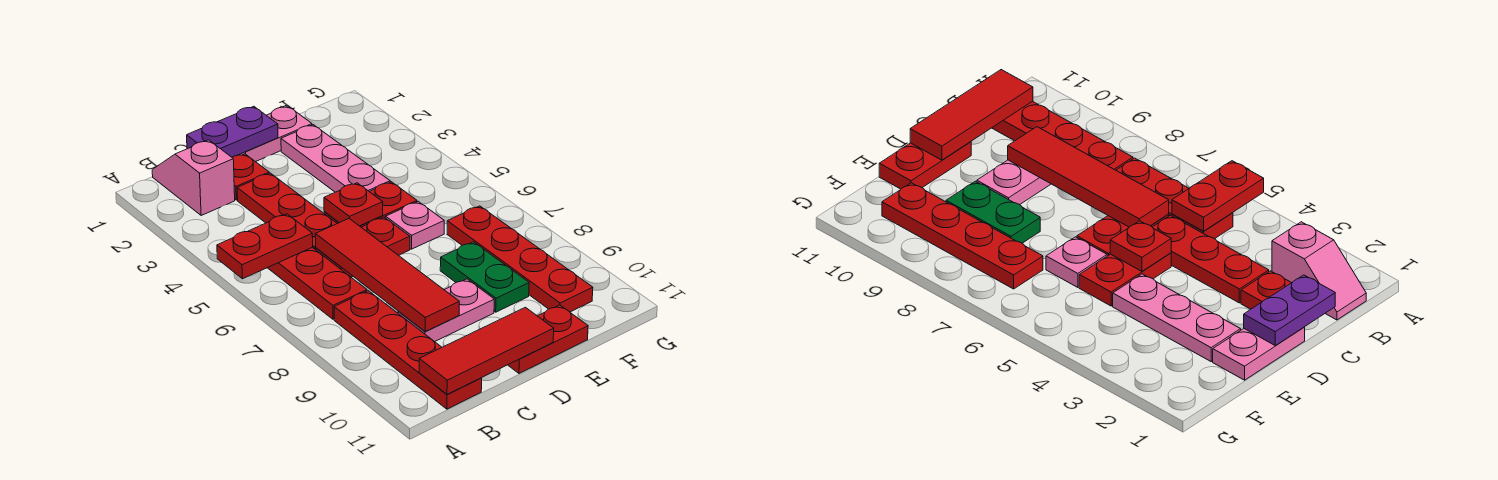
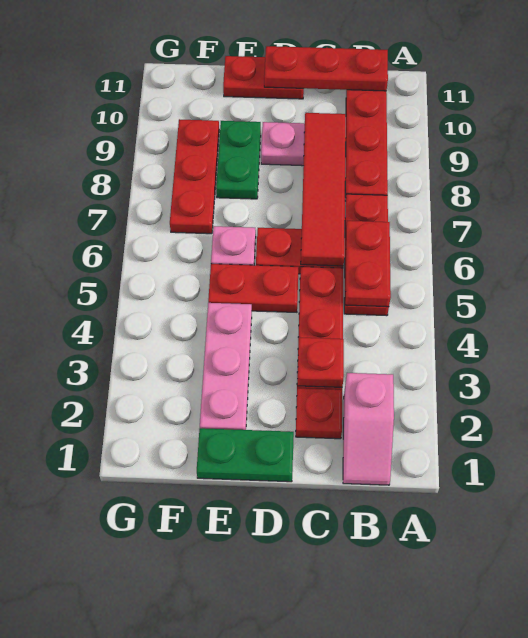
red 1x2 plate [217,214,313,279] -> red 1x2 plate turned to [345,221,391,307]
red 1x3 tile [419,307,554,394] -> red 1x3 plate [264,46,388,91]
purple 1x2 plate [187,106,278,157] -> none
pink 1x2 plate [237,106,312,162] -> green 1x2 plate [197,428,294,482]
red 1x1 plate [324,183,383,226] -> red 1x1 plate moved to [297,337,344,387]
red 1x4 plate [447,206,593,312] -> red 1x3 plate [170,119,219,234]

